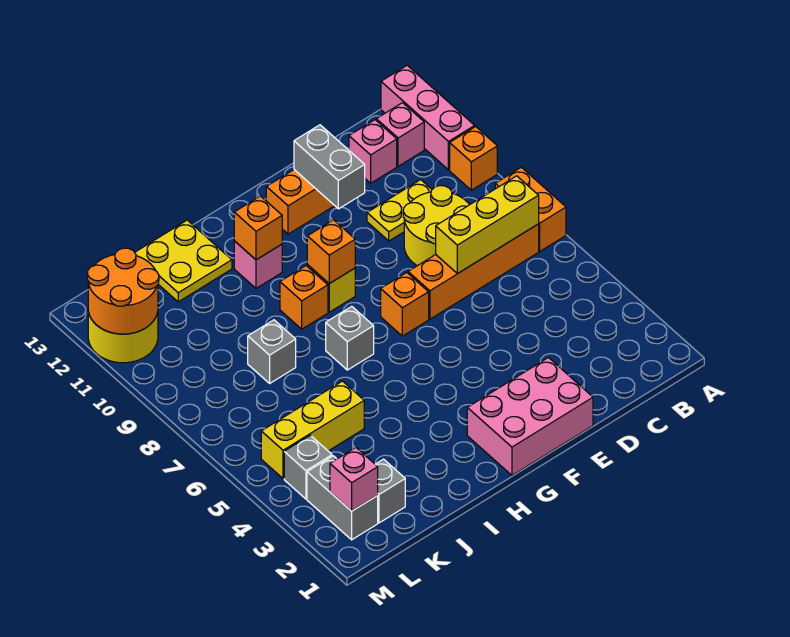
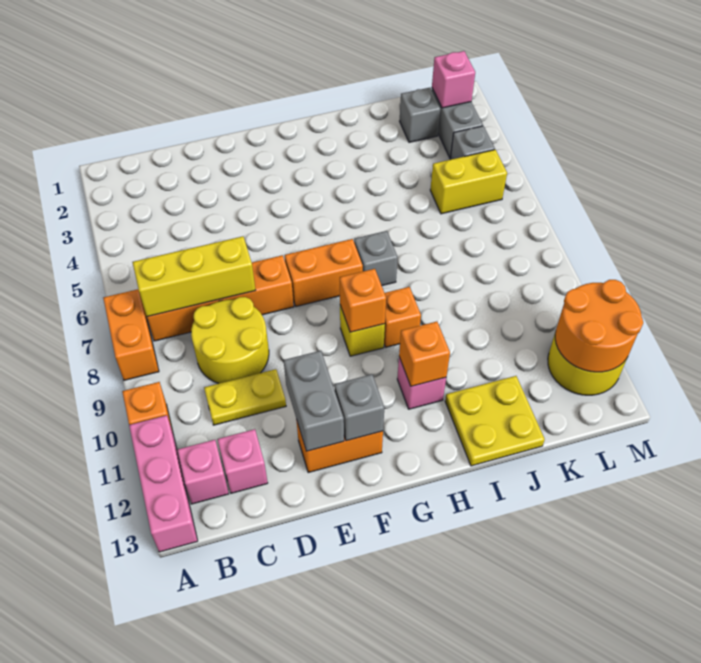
pink 2x3 brick [467,358,593,475] -> none
orange 1x1 brick [381,273,429,336] -> orange 1x2 brick [285,239,363,306]
yellow 1x3 brick [261,381,364,479] -> yellow 1x2 brick [430,150,507,214]
grey 1x1 brick [248,320,296,383] -> grey 1x1 brick moved to [335,374,384,441]

